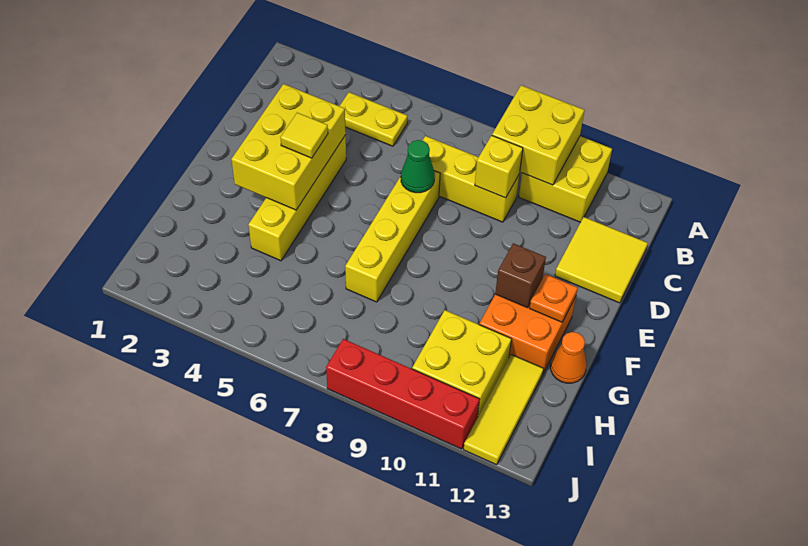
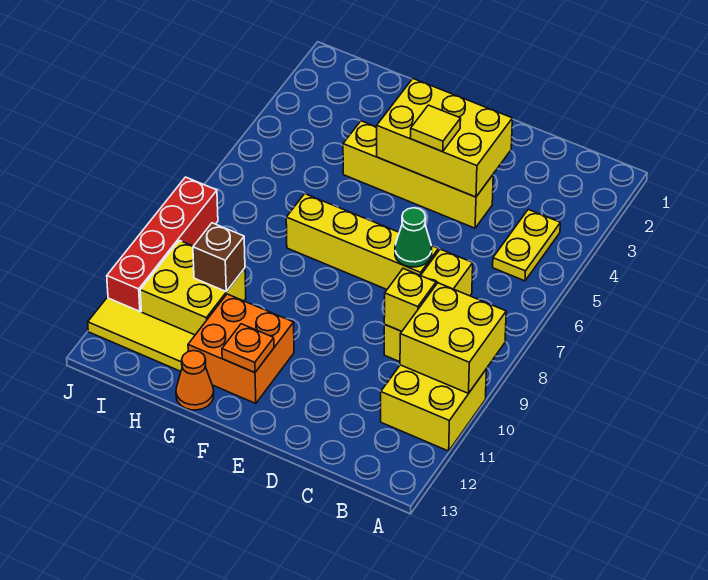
yellow 2x2 tile [555,217,648,303] -> none
brown 1x1 brick [495,243,546,308] -> brown 1x1 brick moved to [193,223,245,291]

